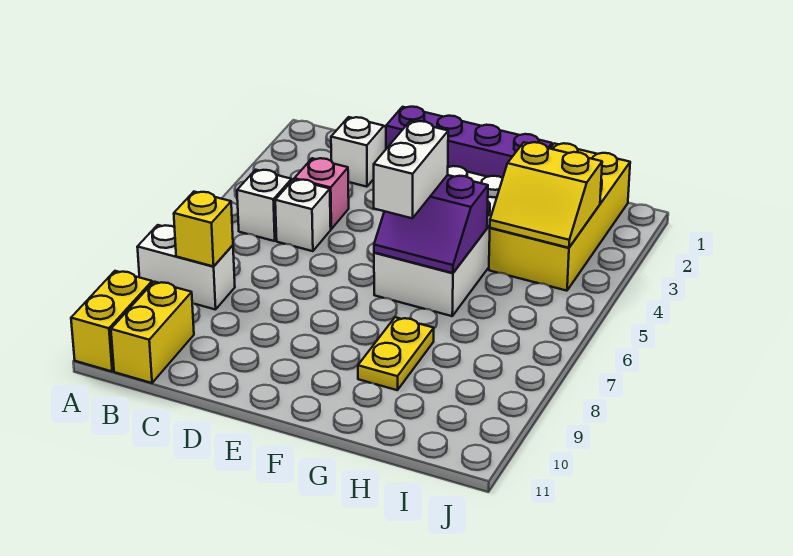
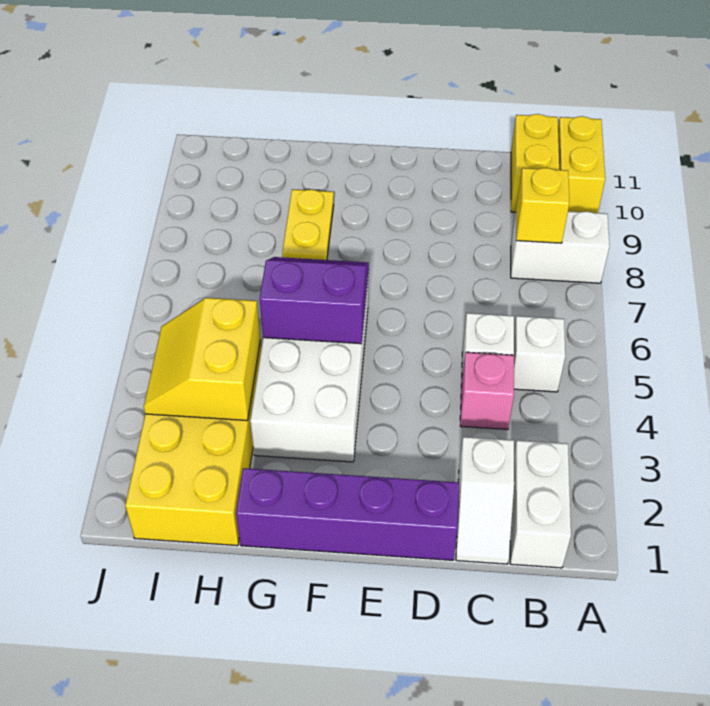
white 1x2 brick [374,121,448,218] -> white 1x2 brick moved to [510,440,571,568]
yellow 2x2 slope [490,142,602,248] -> yellow 2x2 slope turned to [144,298,260,421]

